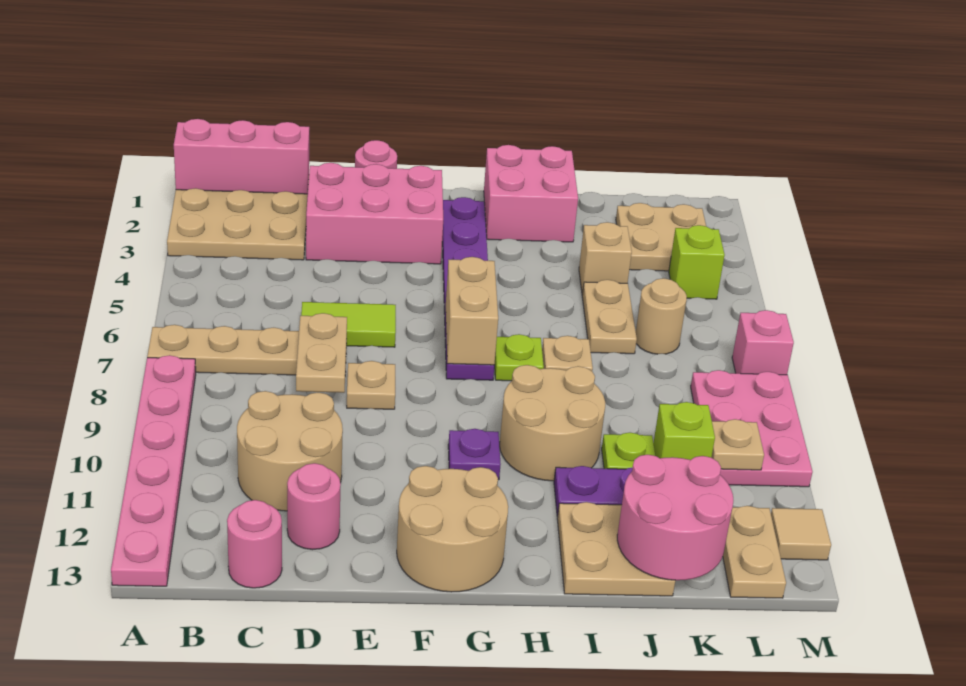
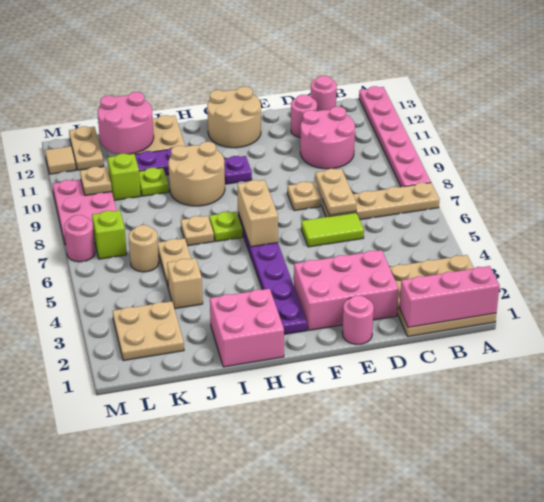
tan 2x2 round brick [237,391,343,511] -> pink 2x2 round brick [300,107,355,169]
lime 1x1 brick [669,225,725,299] -> lime 1x1 brick moved to [92,210,127,259]
pink 1x1 brick [732,310,794,375] -> pink 1x1 round brick [64,215,95,262]

